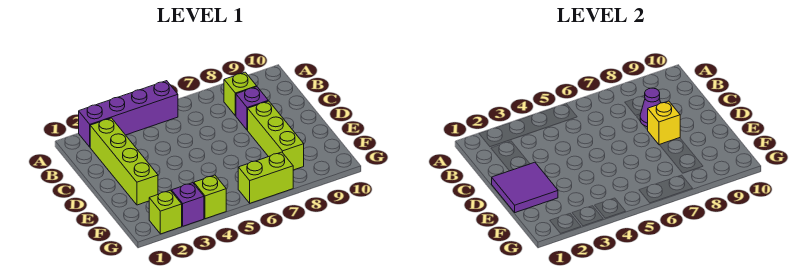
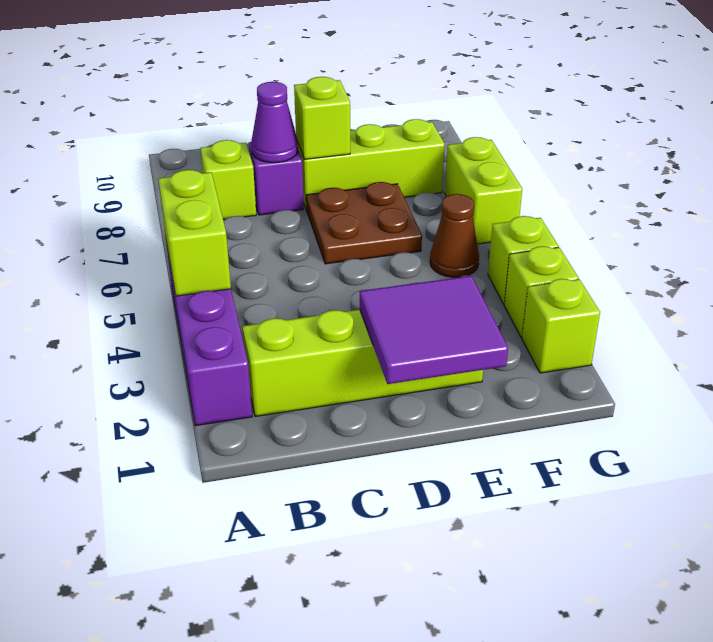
none -> lime 1x2 brick [158,170,231,296]
none -> brown 2x2 plate [306,182,422,264]
yellow 1x1 brick [648,101,680,145] -> lime 1x1 brick [294,77,350,159]
none -> brown 1x1 cone [430,194,479,277]
purple 1x1 brick [172,183,204,226] -> lime 1x1 brick [504,246,579,337]

